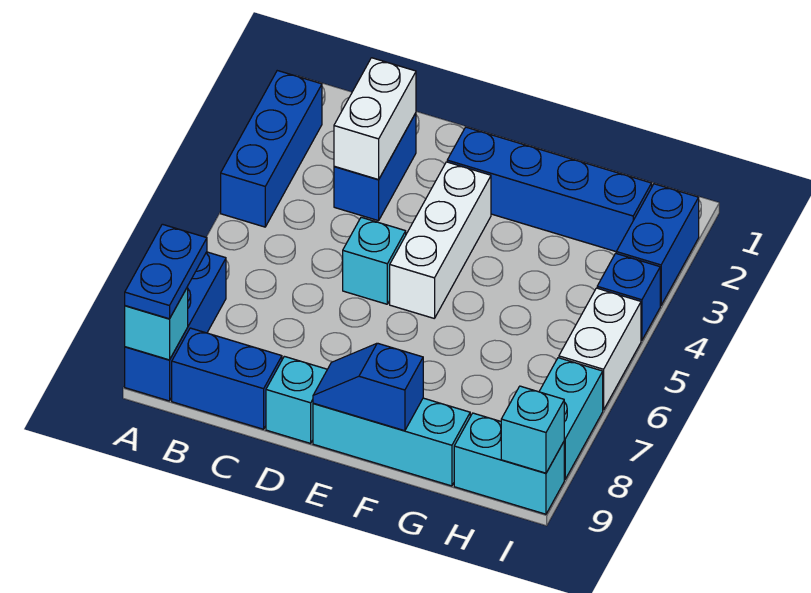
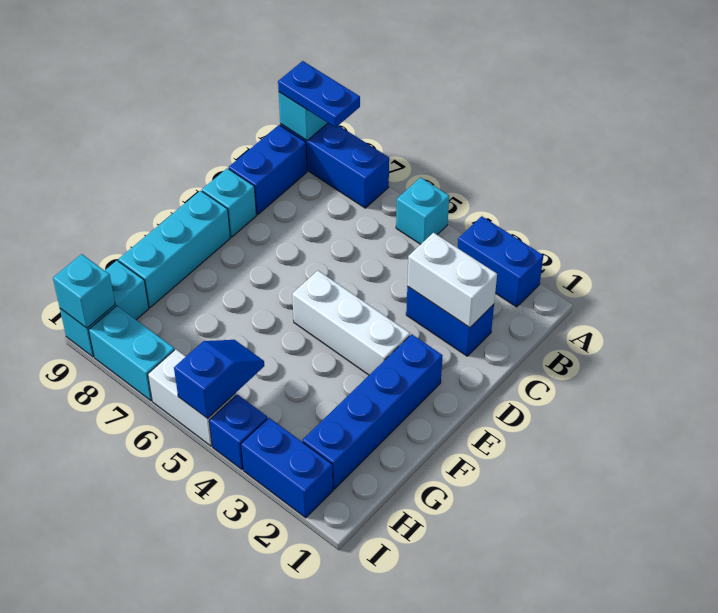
blue 1x3 brick [221,71,322,227] -> blue 1x2 brick [458,216,543,307]
cyan 1x1 brick [343,217,406,304] -> cyan 1x1 brick moved to [396,178,449,244]
blue 1x2 slope [313,343,423,431] -> blue 1x2 slope moved to [174,340,264,419]

